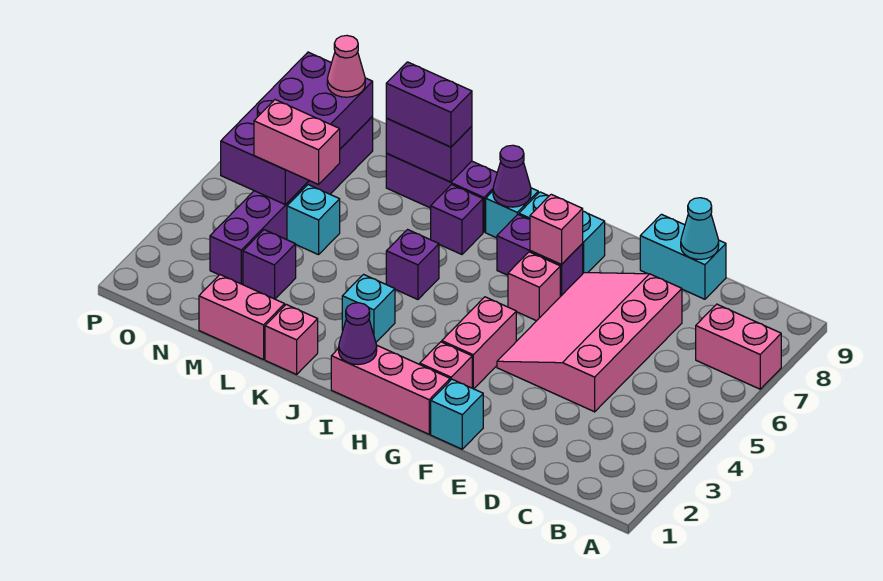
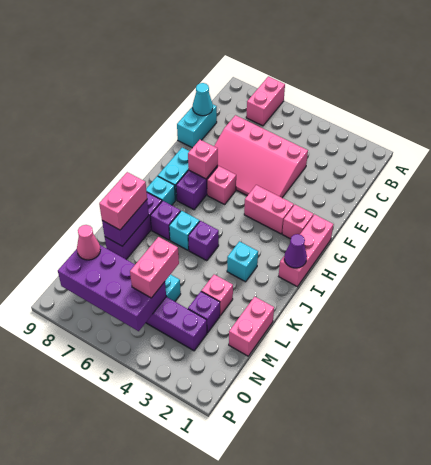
cyan 1x1 brick [431,379,483,449] -> cyan 1x1 brick moved to [169,211,200,250]
purple 1x1 cone [493,145,531,207] -> none
pink 1x1 brick [265,304,318,374] -> pink 1x1 brick moved to [201,275,233,315]
purple 1x2 brick [386,62,472,147] -> pink 1x2 brick [99,172,147,230]

